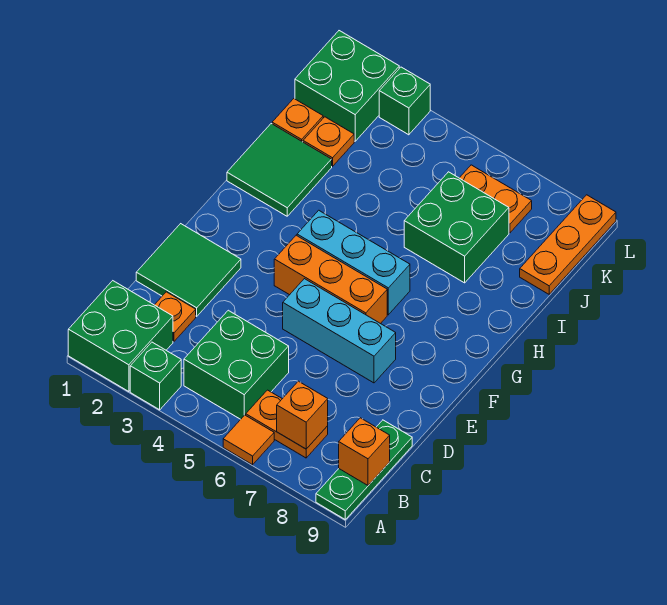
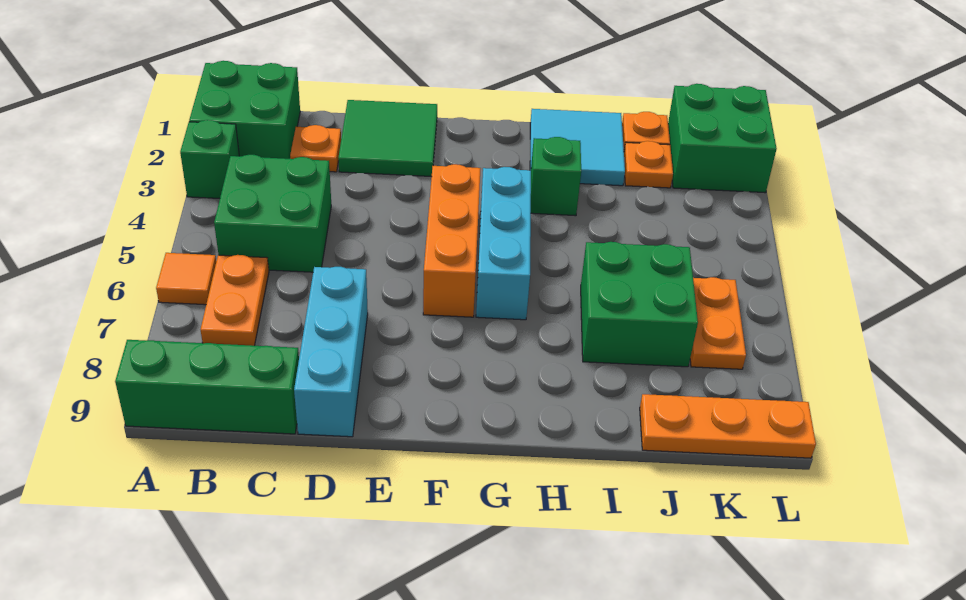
green 1x3 plate [316,420,412,519] -> green 1x3 brick [115,340,299,434]
orange 1x1 brick [277,381,328,449] -> none
orange 1x1 brick [339,418,390,485] -> none
cyan 1x3 brick [283,279,396,383] -> cyan 1x3 brick moved to [294,267,368,437]
green 2x2 tile [227,124,332,216] -> cyan 2x2 tile [530,109,625,186]
green 1x1 brick [379,67,430,135] -> green 1x1 brick moved to [531,137,581,216]

